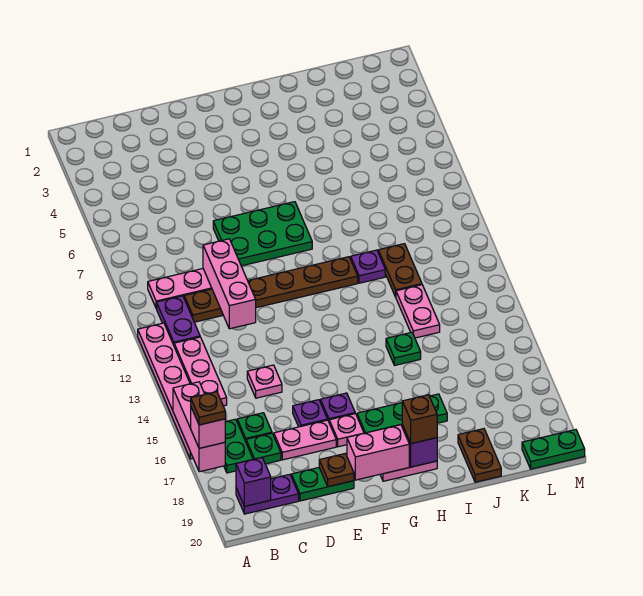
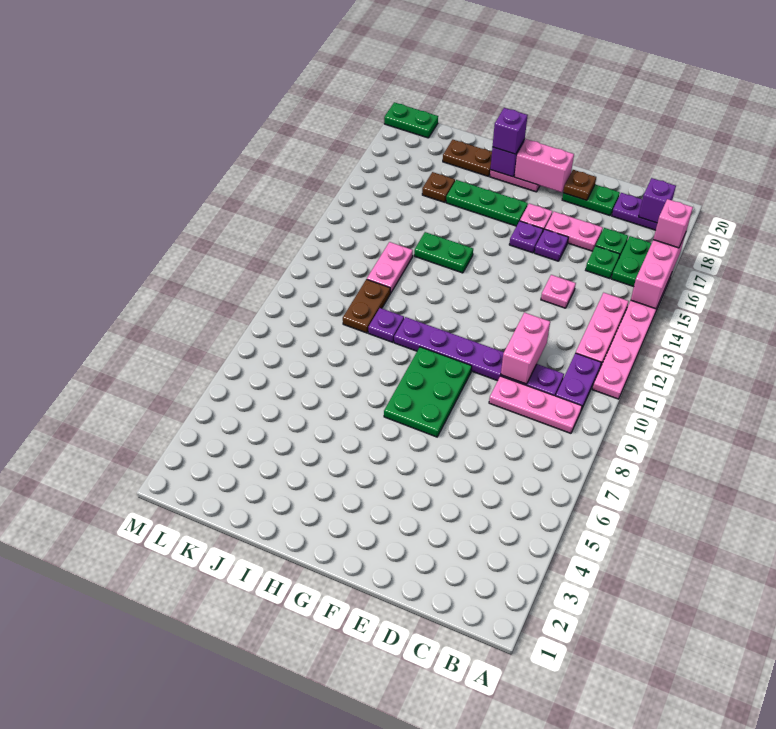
brown 1x1 plate [191,392,225,425] -> brown 1x1 plate moved to [422,172,455,202]
brown 1x6 plate [184,257,358,322] -> purple 1x6 plate [394,317,564,396]
pink 1x3 brick [203,239,256,329] -> pink 1x2 brick [501,313,550,384]
green 2x3 plate [213,202,312,266] -> green 2x3 plate turned to [384,347,472,437]
brown 1x1 brick [402,395,437,444] -> purple 1x1 brick [493,108,528,154]
green 1x1 plate [386,332,421,365] -> green 1x2 plate [414,232,473,273]
brown 1x2 plate [458,429,501,482] -> brown 1x2 plate turned to [443,140,492,176]

